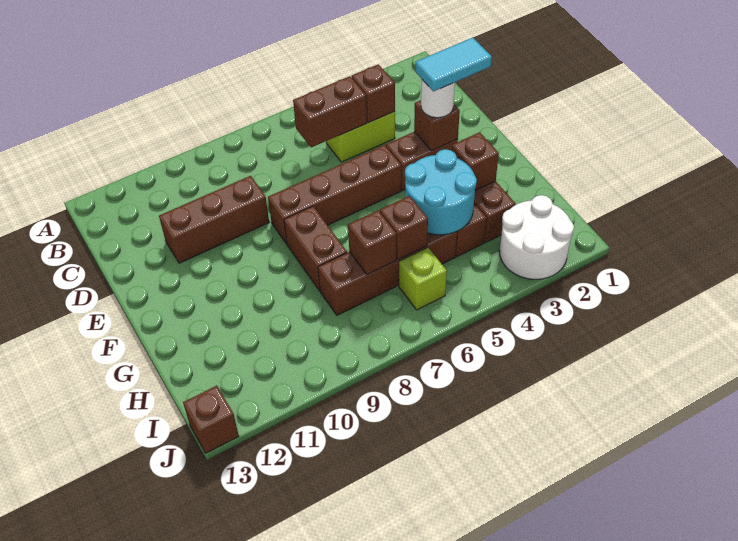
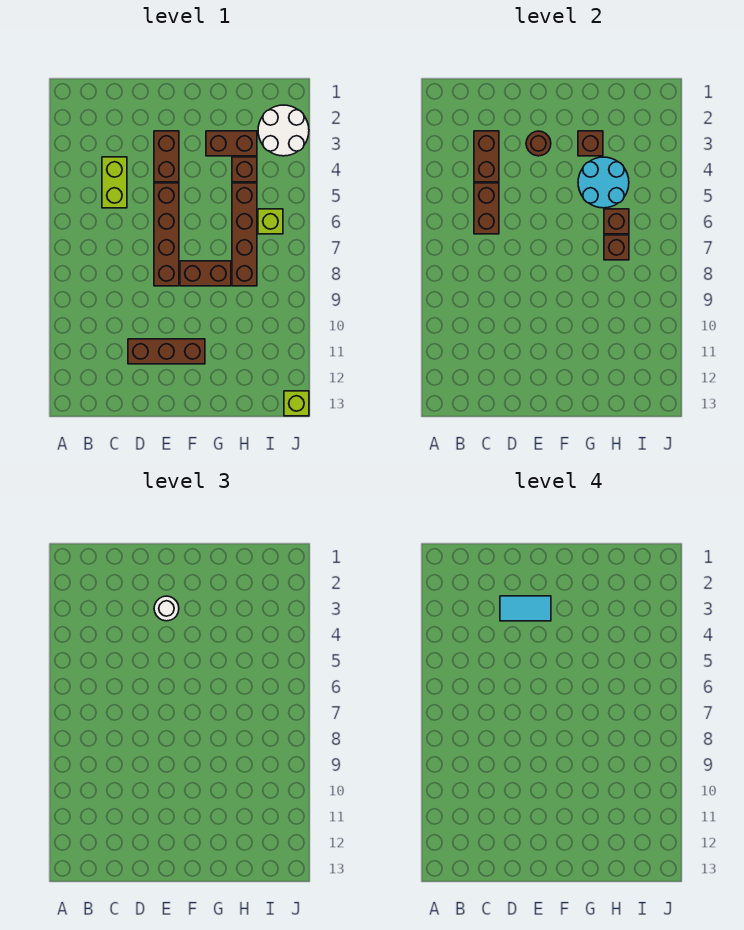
brown 1x1 brick [351,64,395,123] -> brown 1x2 brick [474,131,499,182]
brown 1x3 brick [159,176,269,263] -> brown 1x3 brick turned to [128,339,205,364]
cyan 1x2 tile [415,38,492,91] -> cyan 1x2 tile turned to [500,596,551,621]
brown 1x1 brick [414,100,460,151] -> brown 1x1 round brick [526,131,551,156]
brown 1x1 brick [183,386,239,453] -> lime 1x1 brick [284,391,309,416]

